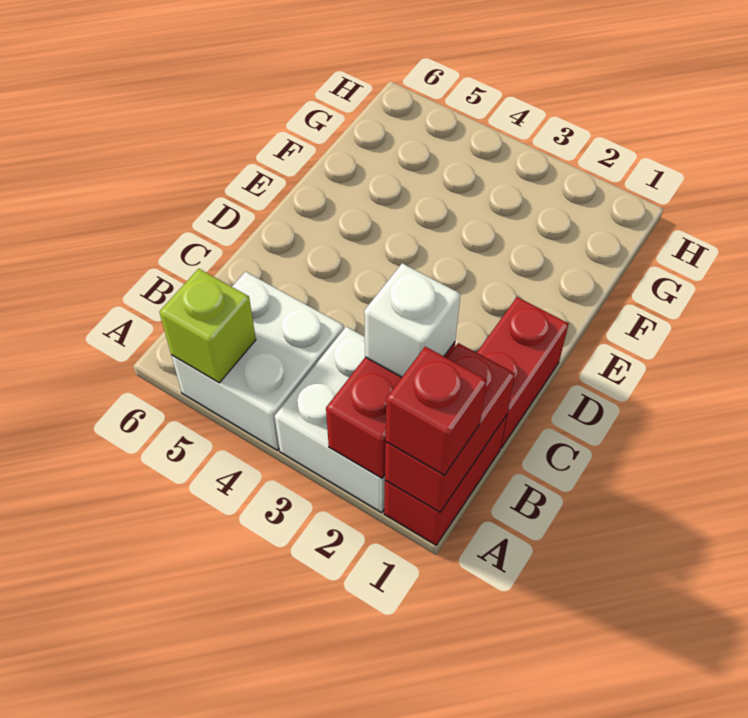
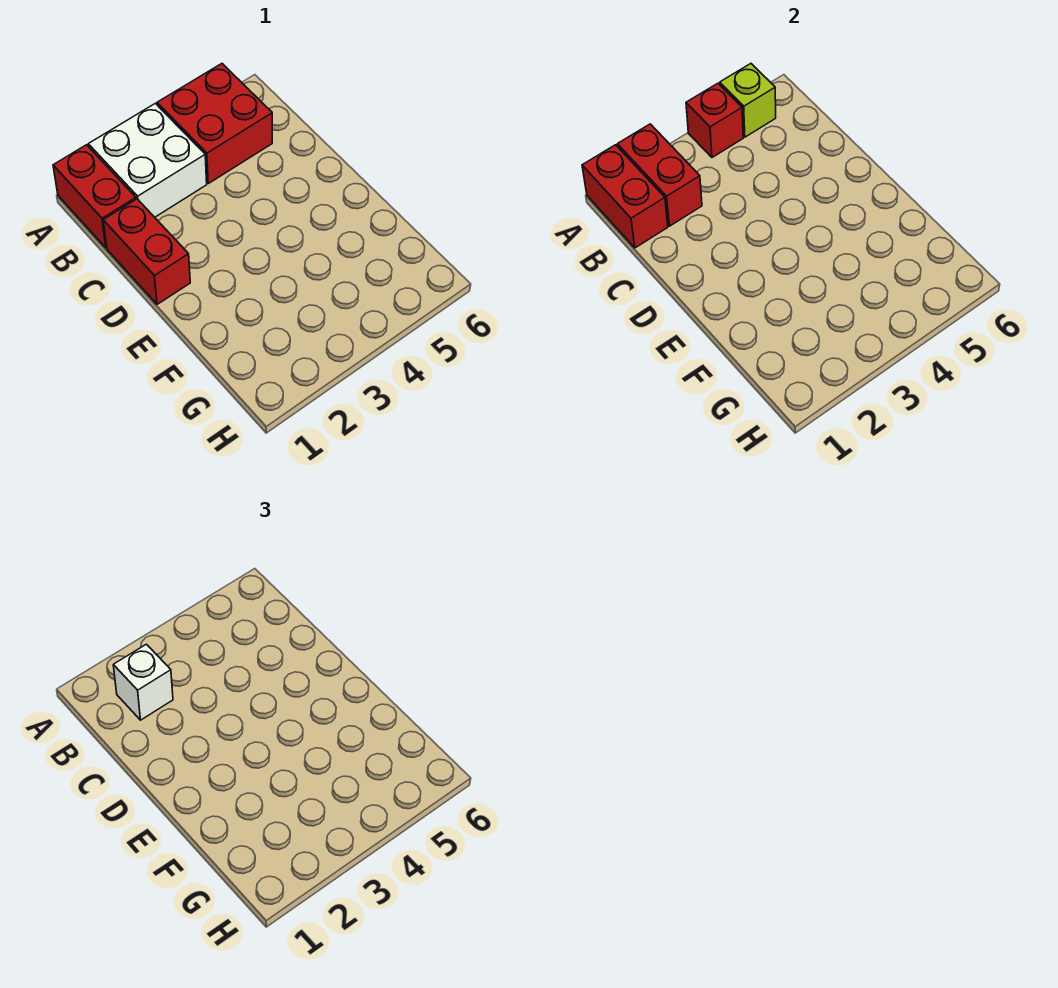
red 1x1 brick [386,347,487,475] -> red 1x1 brick moved to [686,83,743,157]
white 2x2 brick [171,272,344,450] -> red 2x2 brick [157,64,272,183]

